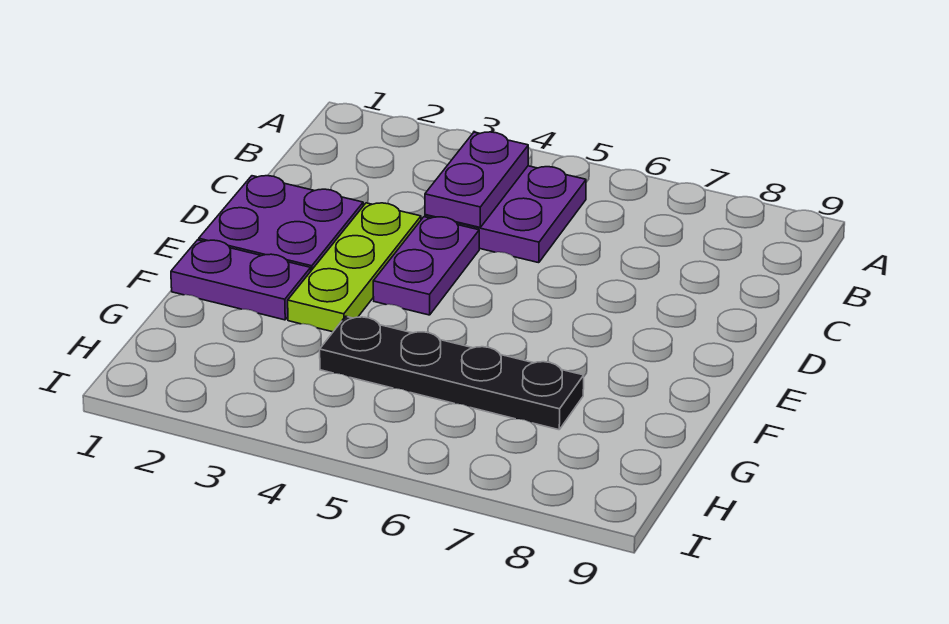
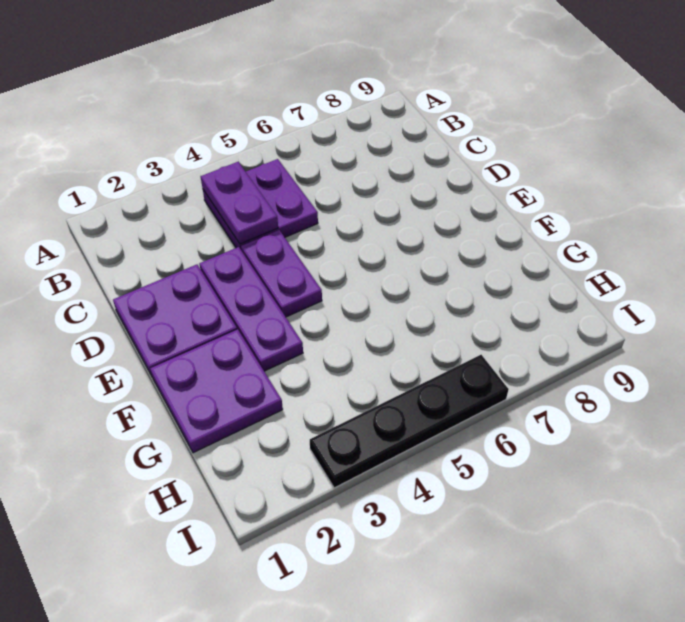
lime 1x3 plate [288,203,421,332] -> purple 1x3 plate [199,247,303,371]
purple 1x2 plate [171,240,311,320] -> purple 2x2 plate [150,329,283,453]
black 1x4 plate [320,316,584,430] -> black 1x4 plate moved to [310,355,509,488]

